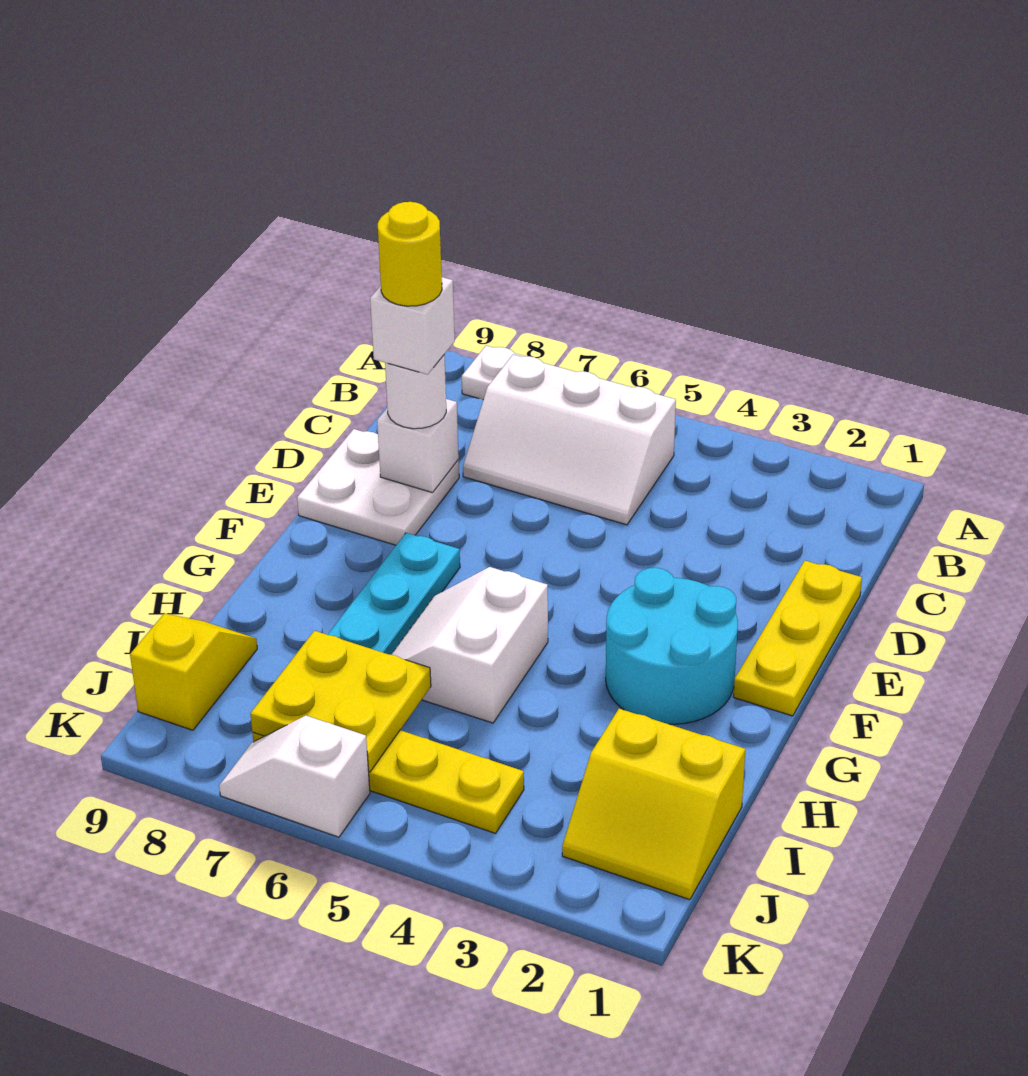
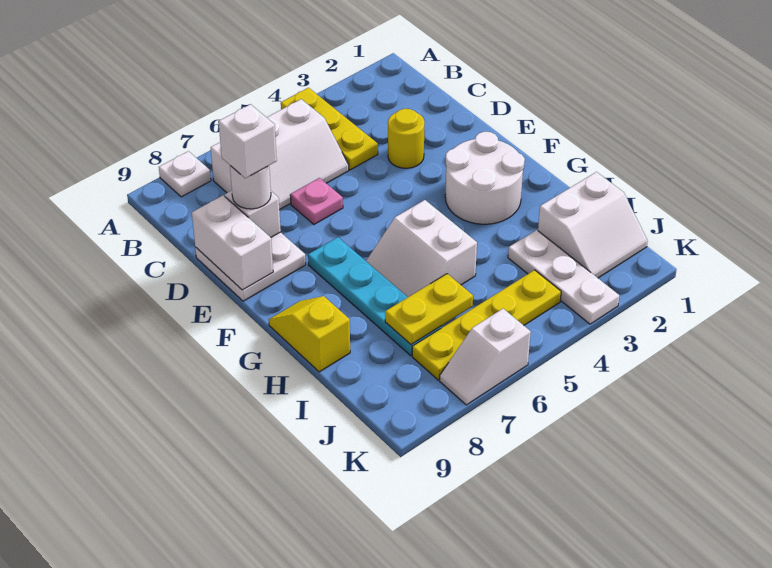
yellow 1x3 plate [733,561,862,716] -> yellow 1x3 plate moved to [281,88,378,170]
none -> pink 1x1 plate [290,178,343,224]
yellow 1x1 round brick [378,202,442,306] -> yellow 1x1 round brick moved to [388,109,425,168]
none -> white 1x2 brick [192,195,273,290]
cyan 2x2 round brick [606,568,738,724] -> white 2x2 round brick [445,132,525,224]
yellow 2x2 slope [562,709,745,900] -> white 2x2 slope [538,172,648,278]
none -> white 1x3 plate [508,230,619,324]
yellow 2x2 plate [250,631,431,772] -> yellow 1x2 plate [385,274,473,345]
yellow 1x2 slope [130,614,257,730] -> yellow 1x2 slope moved to [269,296,350,372]

